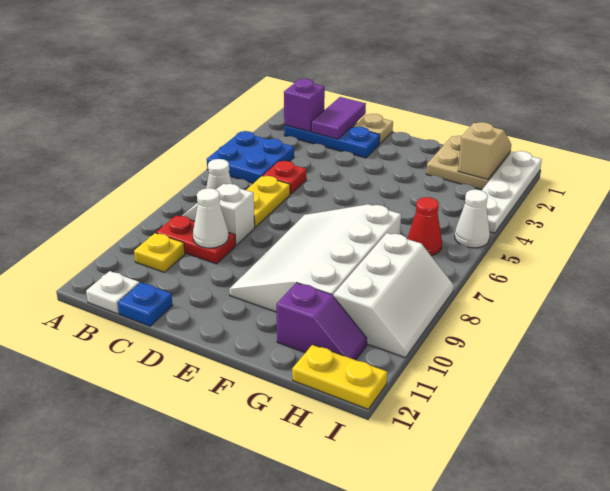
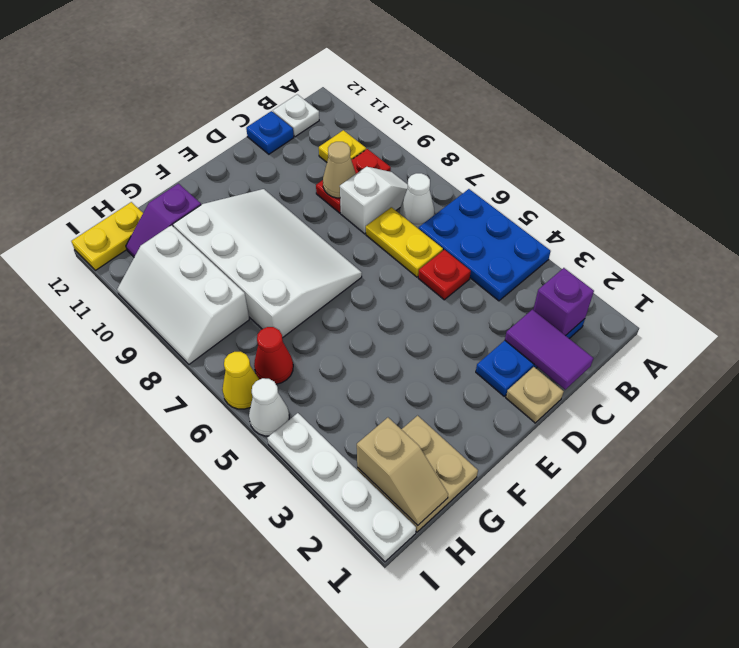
blue 2x2 plate [207,131,294,183] -> blue 2x3 plate [419,189,551,301]
white 1x1 cone [193,188,228,248] -> tan 1x1 cone [323,142,356,198]
none -> yellow 1x1 cone [222,352,260,409]

